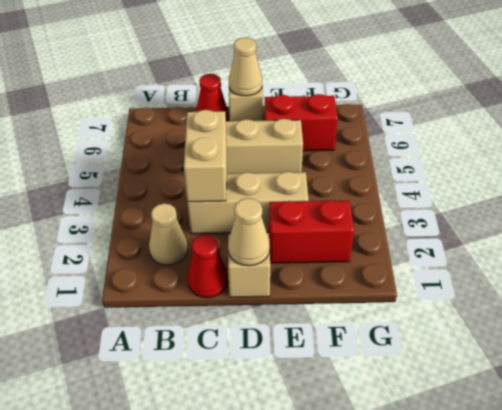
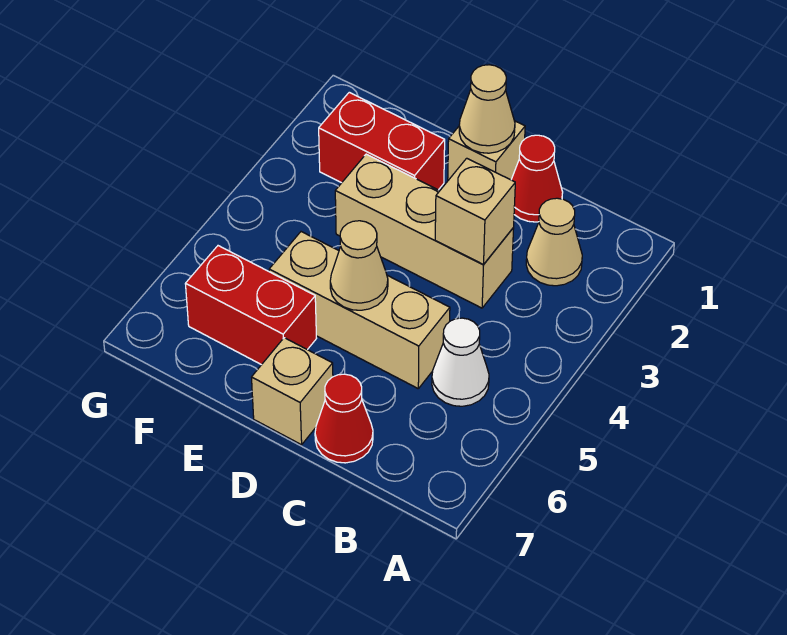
none -> white 1x1 cone [432,318,489,406]
tan 1x2 brick [184,110,227,202] -> tan 1x1 brick [435,158,515,265]
tan 1x1 cone [229,38,262,96] -> tan 1x1 cone moved to [330,221,388,310]

